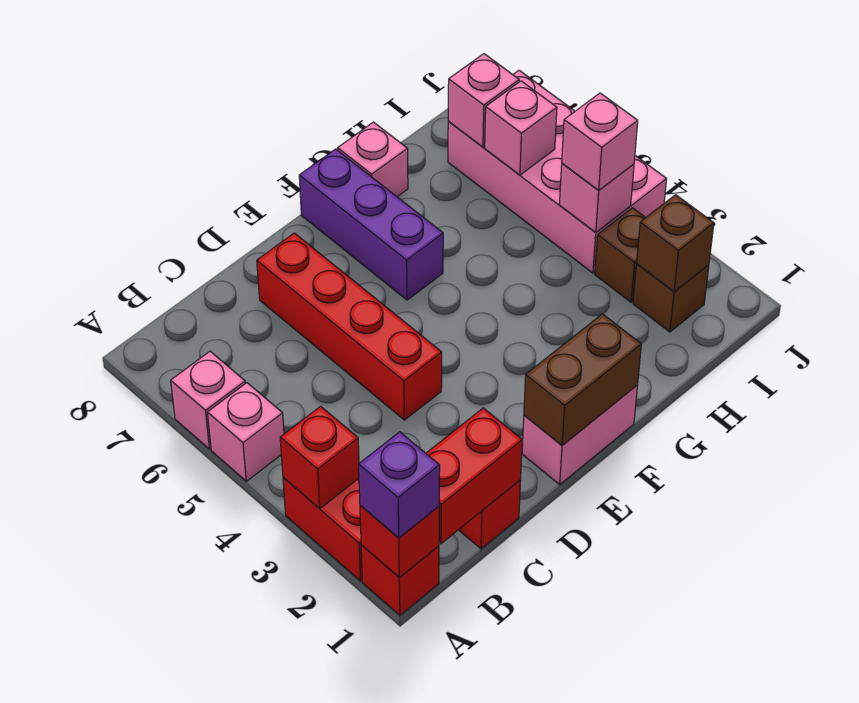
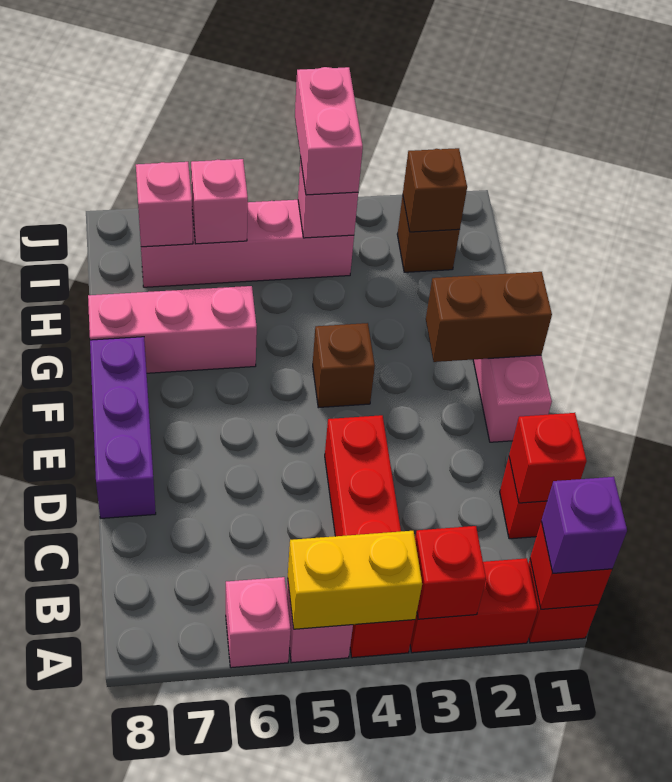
none -> yellow 1x2 brick [288,531,422,629]
red 1x2 brick [426,408,522,544] -> red 1x1 brick [509,413,587,503]
red 1x4 brick [257,233,442,420] -> red 1x4 brick turned to [325,415,415,658]
brown 1x2 brick [524,314,641,445] -> brown 1x2 brick turned to [426,272,552,362]
purple 1x3 brick [299,149,443,300] -> purple 1x3 brick turned to [90,337,156,518]
pink 1x1 brick [338,122,408,197] -> pink 1x3 brick [88,286,257,373]
brown 1x1 brick [595,208,646,302] -> brown 1x1 brick moved to [313,323,375,408]
pink 2x4 brick [448,70,667,273] -> pink 1x4 brick [140,200,354,287]
pink 1x1 brick [562,93,638,190] -> pink 1x2 brick [295,67,363,195]

